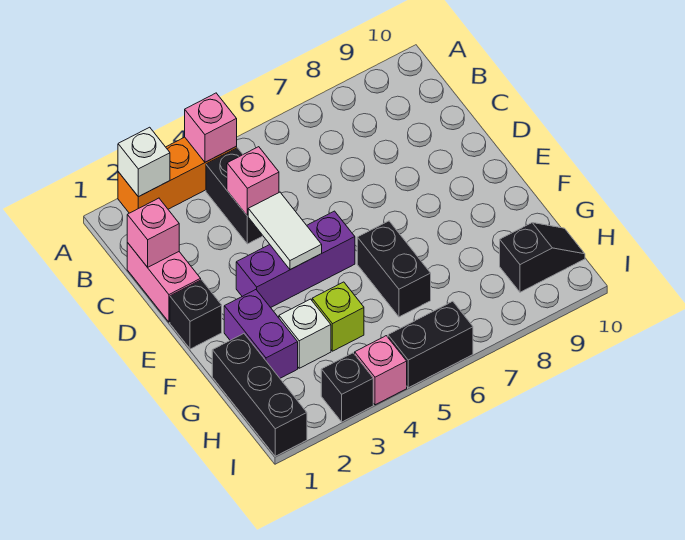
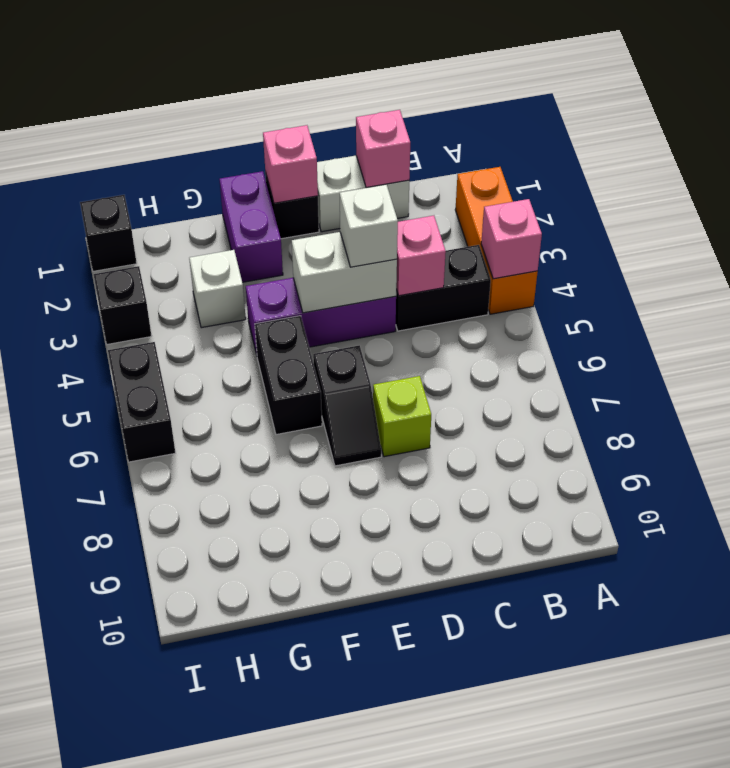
white 1x1 brick [118,127,170,197] -> white 1x1 brick moved to [340,184,398,267]
pink 1x2 brick [127,243,201,322] -> white 1x2 brick [317,156,409,232]
white 1x2 tile [248,192,322,270] -> white 1x2 brick [292,232,397,313]
purple 1x3 brick [236,211,355,308] -> purple 1x3 brick turned to [246,278,396,354]
purple 1x2 brick [224,290,298,378] -> purple 1x2 brick turned to [219,171,283,282]
black 1x2 brick [357,221,431,317] -> black 1x2 brick turned to [255,316,322,435]
black 1x3 brick [212,334,307,456] -> black 1x1 brick [80,195,137,271]
lime 1x1 brick [312,282,364,351] -> lime 1x1 brick moved to [373,376,431,457]
black 1x2 slope [500,223,585,292] -> black 1x2 slope moved to [313,345,381,466]
pink 1x1 brick [355,336,407,405] -> pink 1x1 brick moved to [263,125,318,203]

